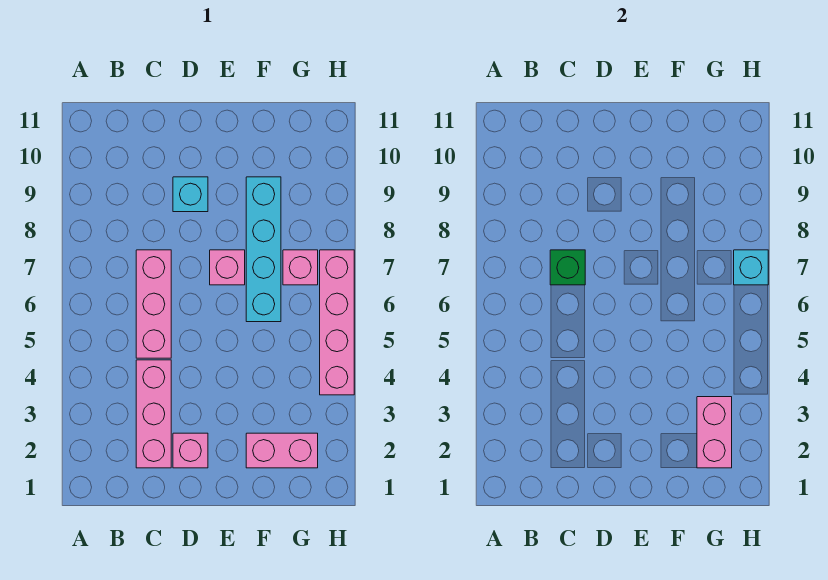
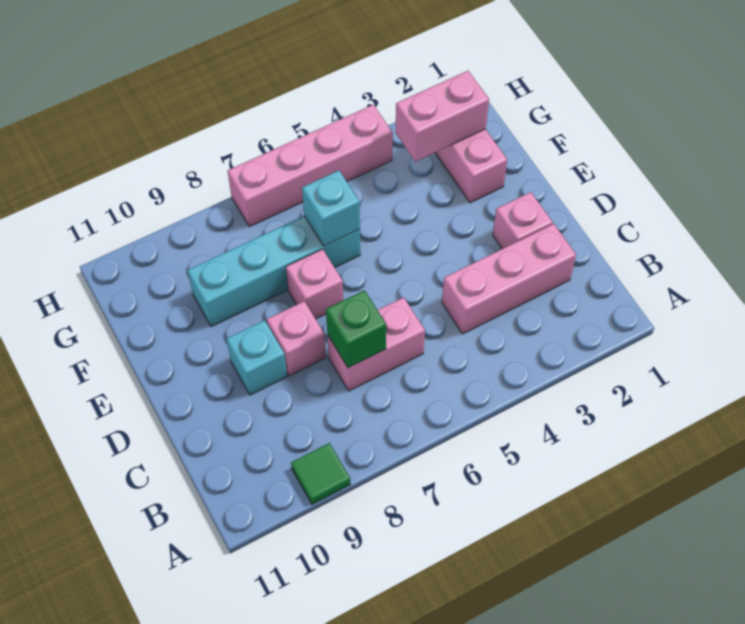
none -> green 1x1 tile [291,443,350,505]
pink 1x3 brick [136,250,171,358] -> pink 1x2 brick [327,297,425,391]
pink 1x1 brick [283,250,318,285] -> pink 1x1 brick moved to [267,301,326,376]
cyan 1x1 brick [734,250,768,285] -> cyan 1x1 brick moved to [302,170,360,246]

